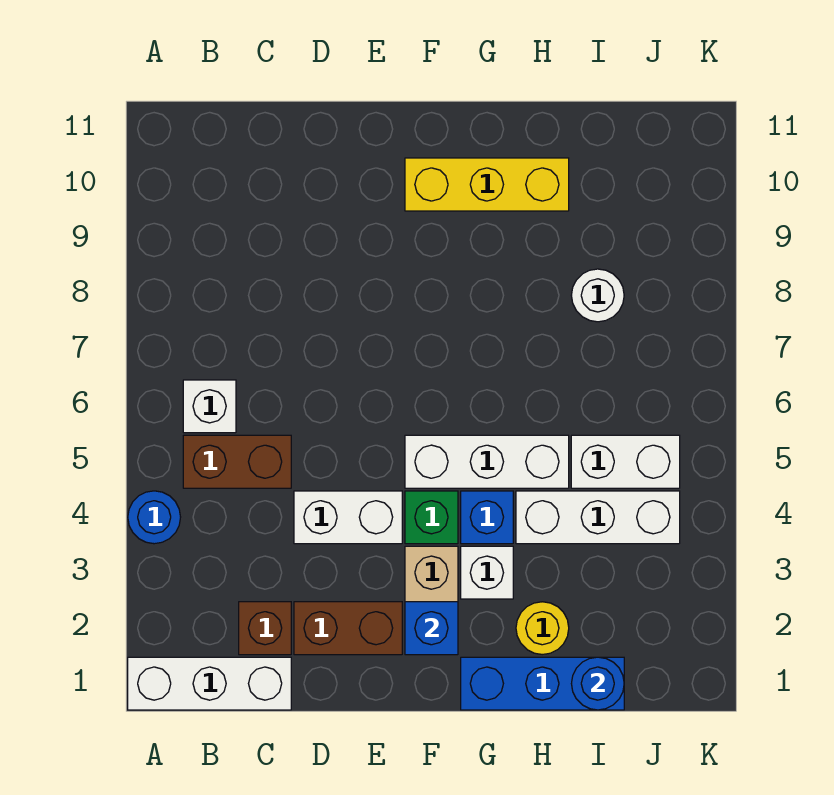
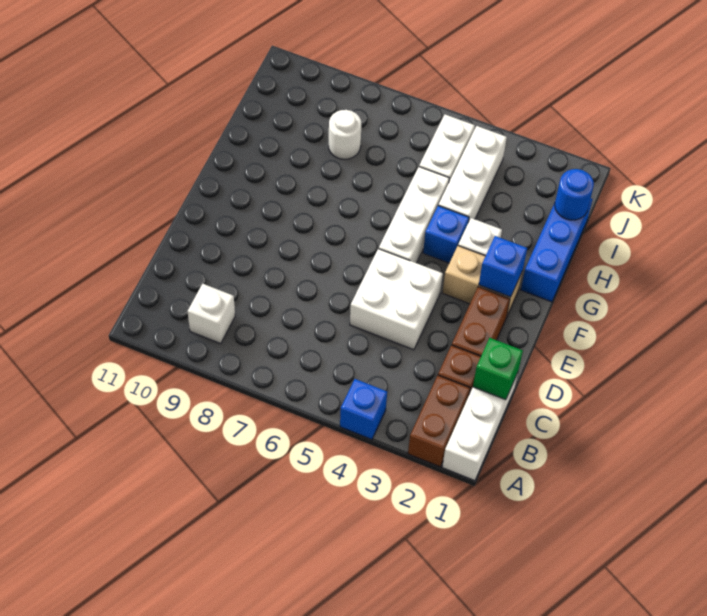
blue 1x1 round brick [128,491,181,544] -> blue 1x1 brick [340,379,387,439]
brown 1x2 brick [183,435,291,488] -> brown 1x2 brick moved to [408,376,470,467]
white 1x1 brick [183,380,236,433] -> white 1x1 brick moved to [187,284,235,344]
white 1x2 brick [294,491,402,544] -> white 2x2 brick [350,249,443,350]
green 1x1 brick [405,491,458,544] -> green 1x1 brick moved to [473,338,523,400]
yellow 1x3 brick [405,158,569,211] -> none
yellow 1x1 round brick [516,602,569,655] -> none

